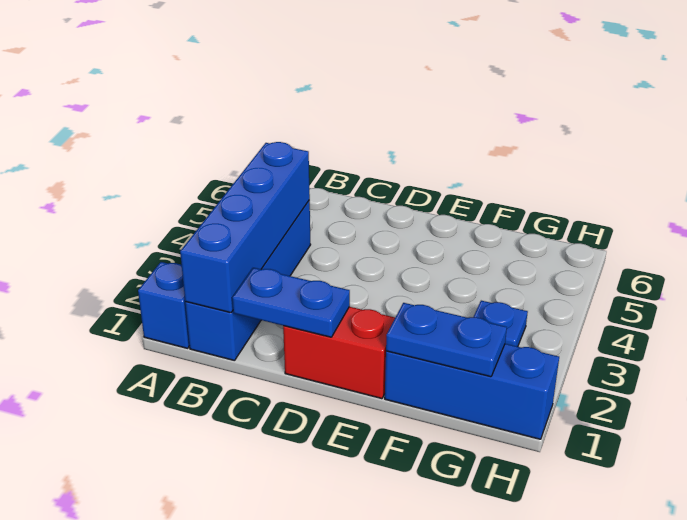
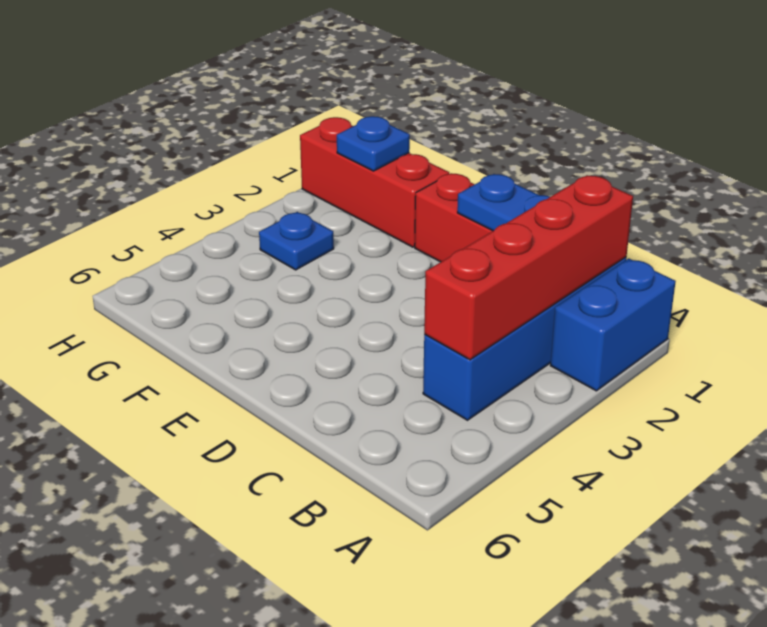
blue 1x1 brick [138,262,190,348] -> blue 1x2 brick [550,259,676,391]
blue 1x4 brick [180,142,310,313] -> red 1x4 brick [424,175,633,360]
blue 1x3 brick [385,344,559,439] -> red 1x3 brick [300,117,449,247]
blue 1x2 plate [386,303,507,377] -> blue 1x1 plate [337,116,410,171]

